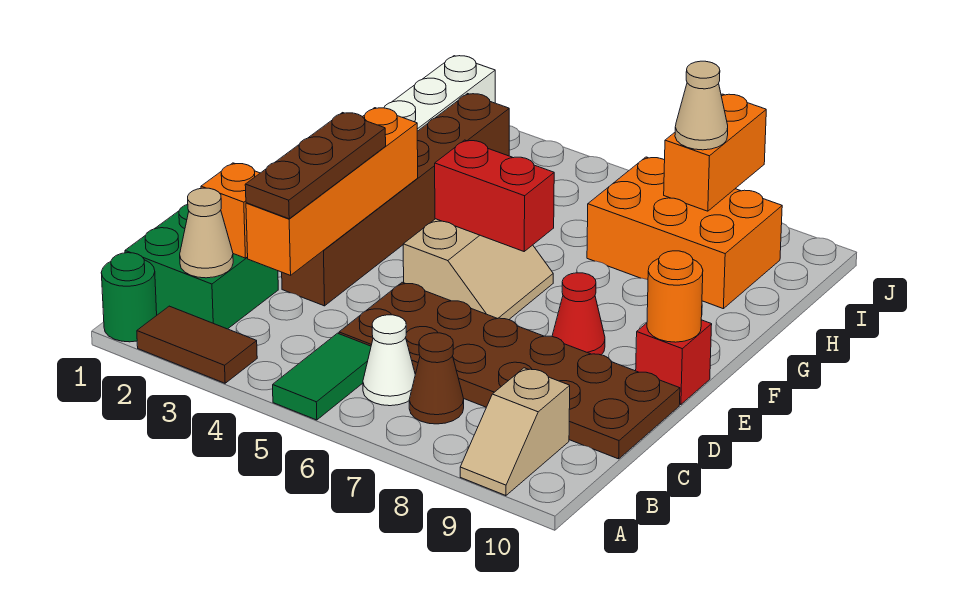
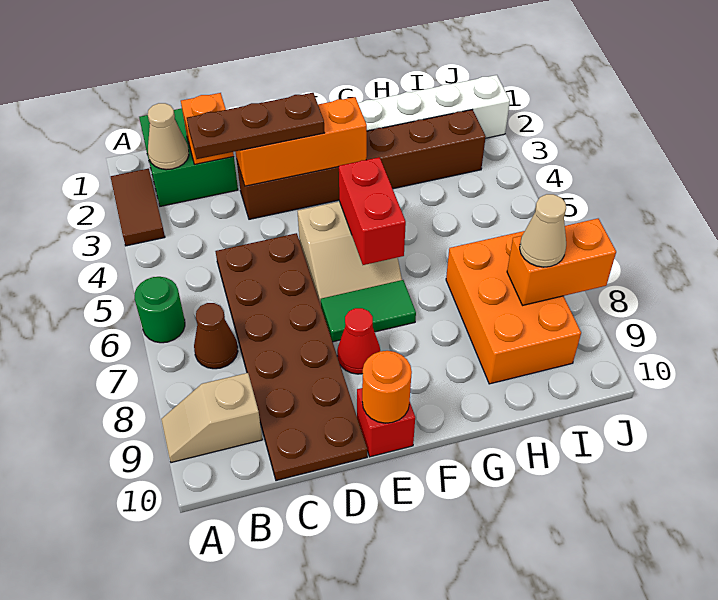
green 1x1 round brick [101,253,157,342] -> green 1x1 round brick moved to [134,277,185,343]
green 1x2 tile [273,333,371,420] -> green 1x2 tile moved to [320,280,416,342]
white 1x1 cone [363,315,415,406] -> none
orange 1x4 brick [246,108,418,275] -> orange 1x3 brick [235,97,367,186]

